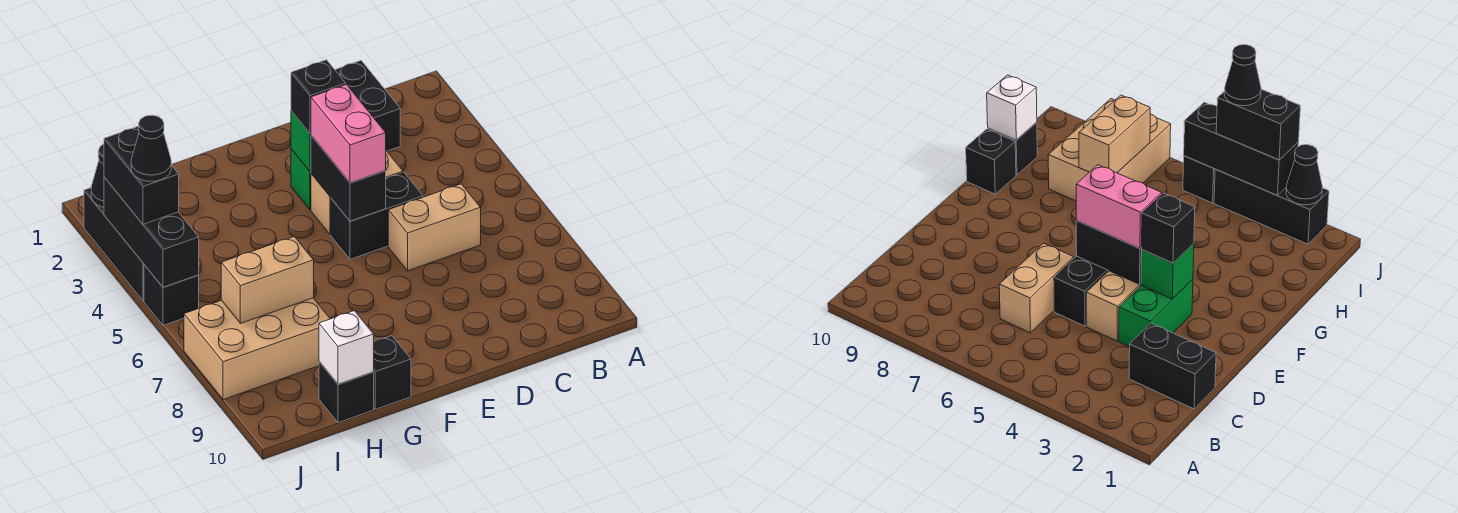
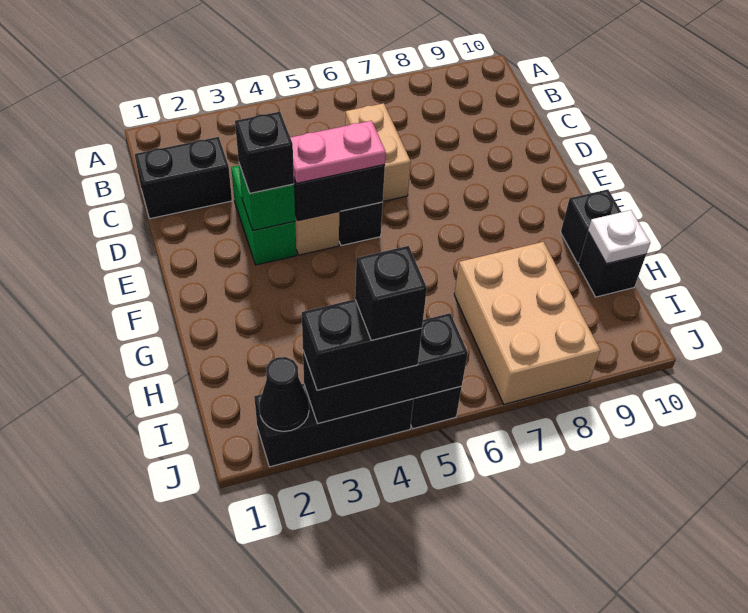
pink 1x2 brick [311,85,386,183] -> pink 1x2 plate [290,121,386,183]
tan 1x2 brick [221,237,314,323] -> none
white 1x1 brick [319,311,374,384] -> white 1x1 plate [588,210,650,264]
black 1x1 cone [131,115,171,181] -> black 1x1 brick [355,246,427,340]

